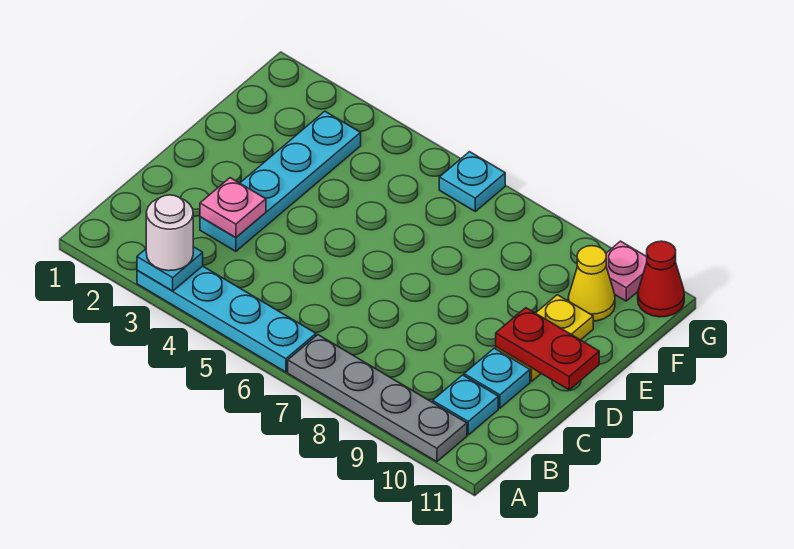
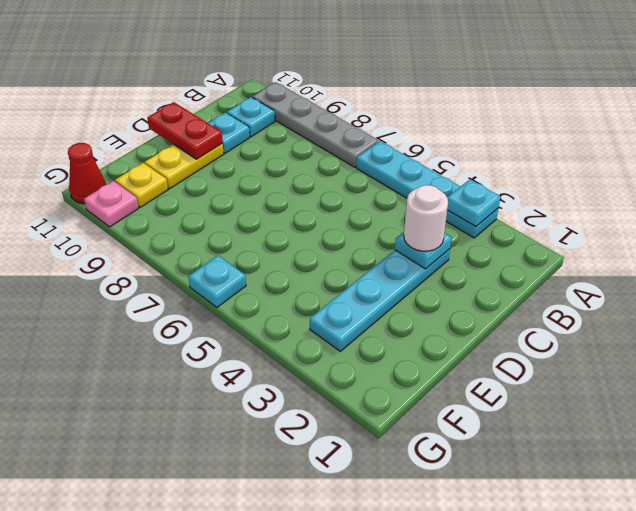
white 1x1 round brick [146,195,193,271] -> white 1x1 round brick moved to [404,185,448,251]
pink 1x1 plate [200,178,266,238] -> cyan 1x1 plate [395,232,452,269]
yellow 1x1 cone [568,246,615,321] -> yellow 1x1 plate [115,163,168,207]

